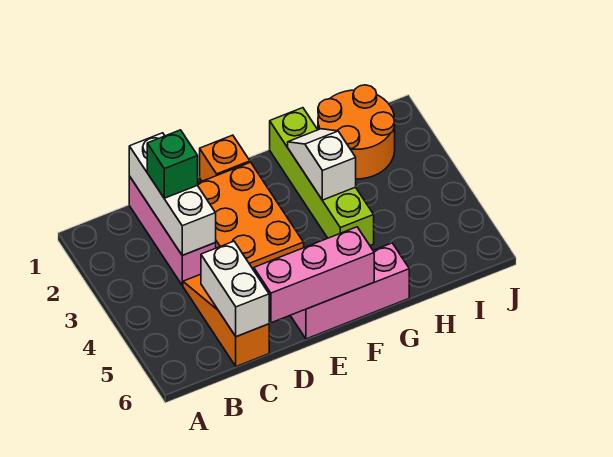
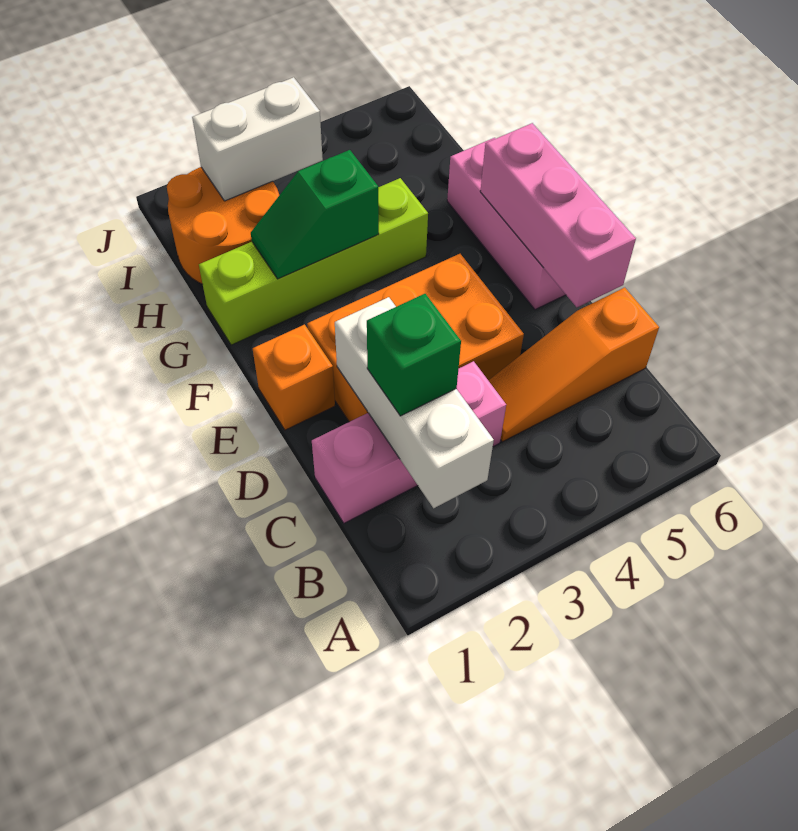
white 1x3 brick [129,133,216,255] -> white 1x3 brick turned to [335,297,494,508]
white 1x2 brick [201,241,269,337] -> white 1x2 brick moved to [192,77,323,201]
white 1x2 slope [288,129,356,200] -> green 1x2 slope [251,150,379,279]

